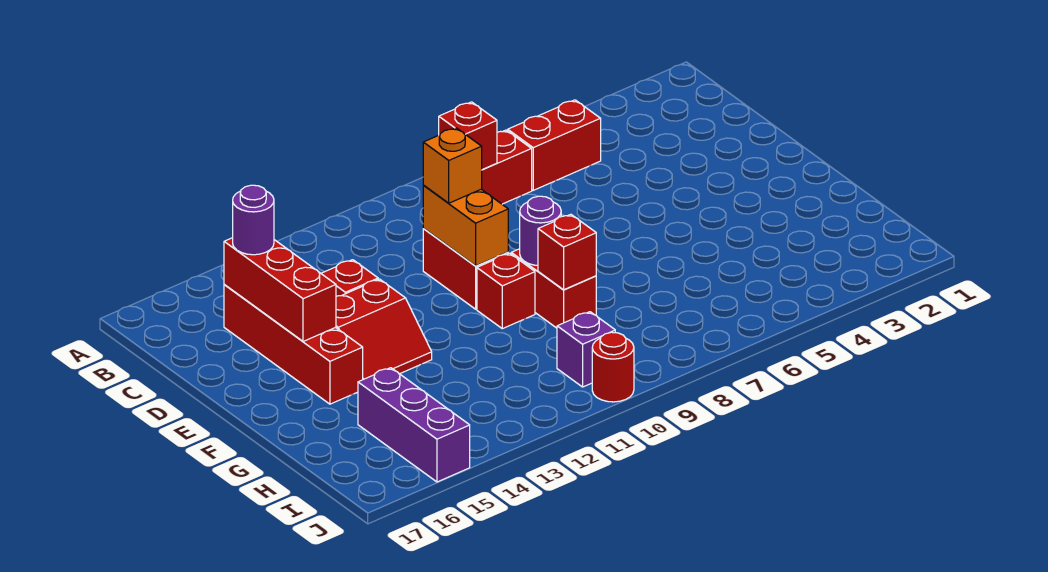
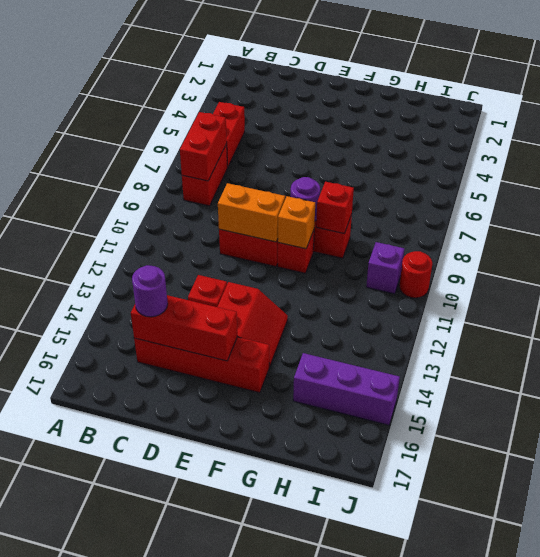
red 1x1 brick [439,102,497,170] -> red 1x2 brick [180,112,227,181]
orange 1x1 brick [423,128,482,203] -> orange 1x1 brick moved to [278,196,315,249]

